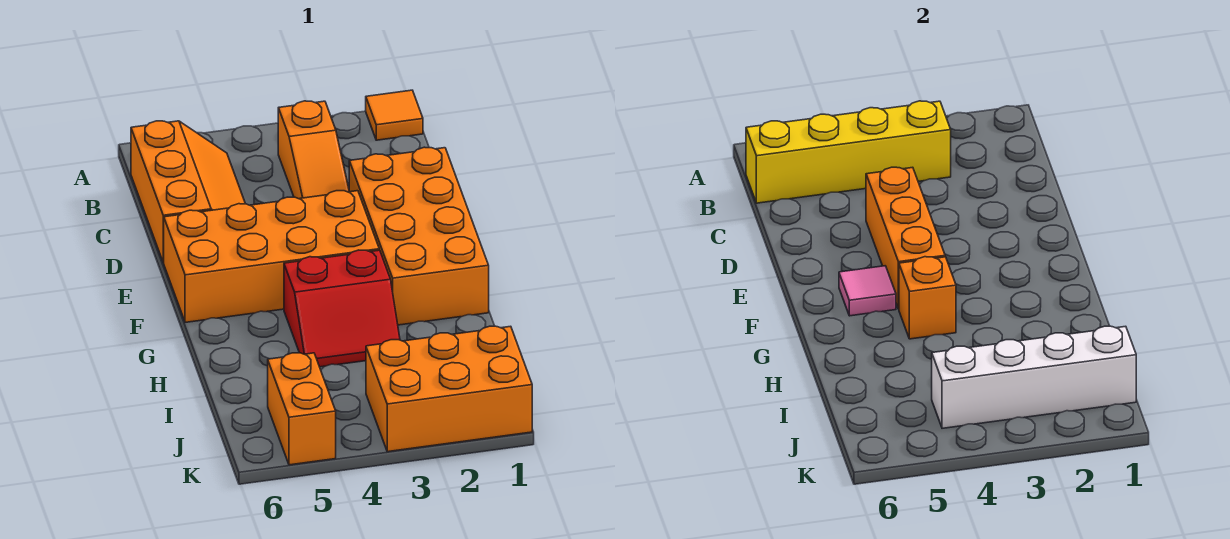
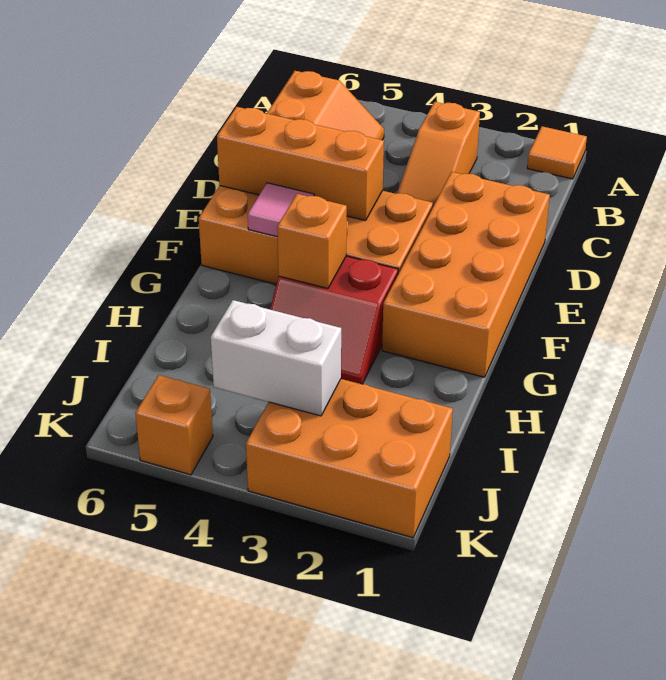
yellow 1x4 brick [746,101,951,203] -> none
orange 1x3 brick [866,167,945,309] -> orange 1x3 brick turned to [217,107,384,221]
white 1x4 brick [932,326,1136,428] -> white 1x2 brick [211,300,341,416]
orange 1x2 brick [268,353,336,465] -> orange 1x1 brick [135,375,213,475]

